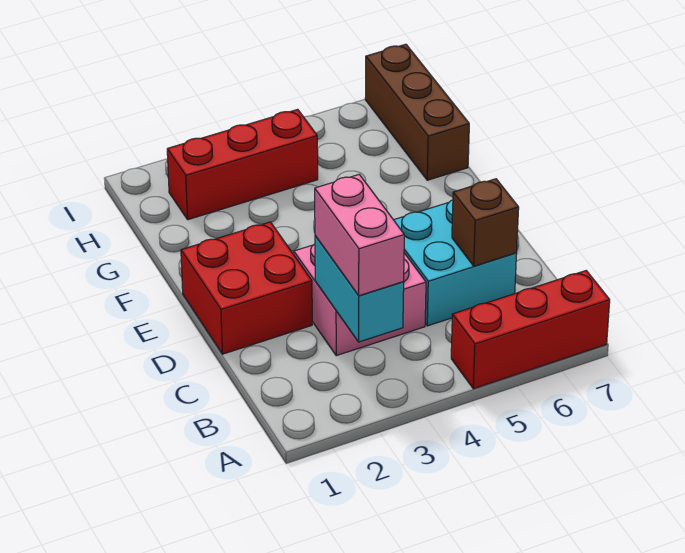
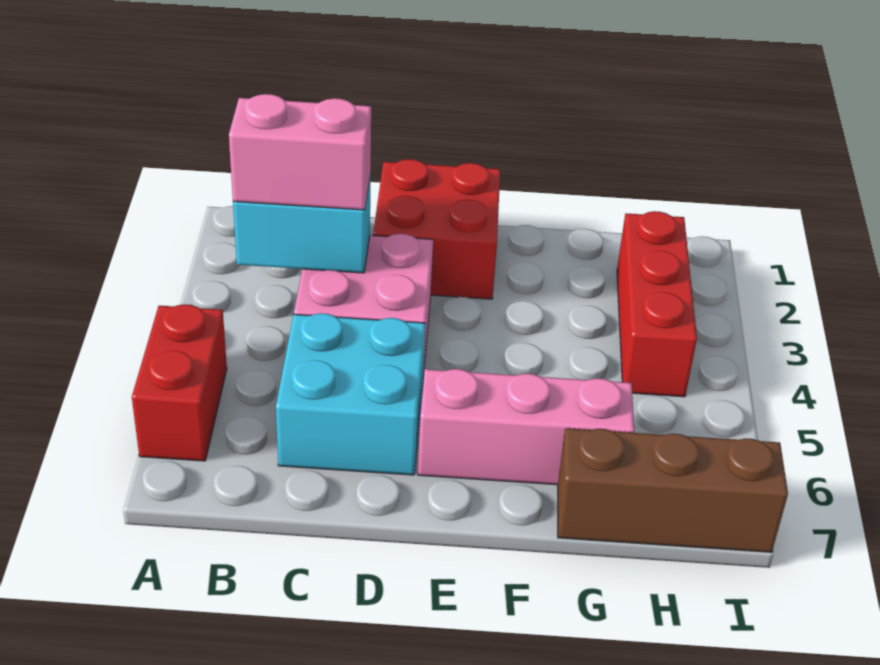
red 1x3 brick [451,271,610,389] -> red 1x2 brick [132,304,227,461]
brown 1x1 brick [452,179,519,266] -> none
none -> pink 1x3 brick [418,369,634,485]

